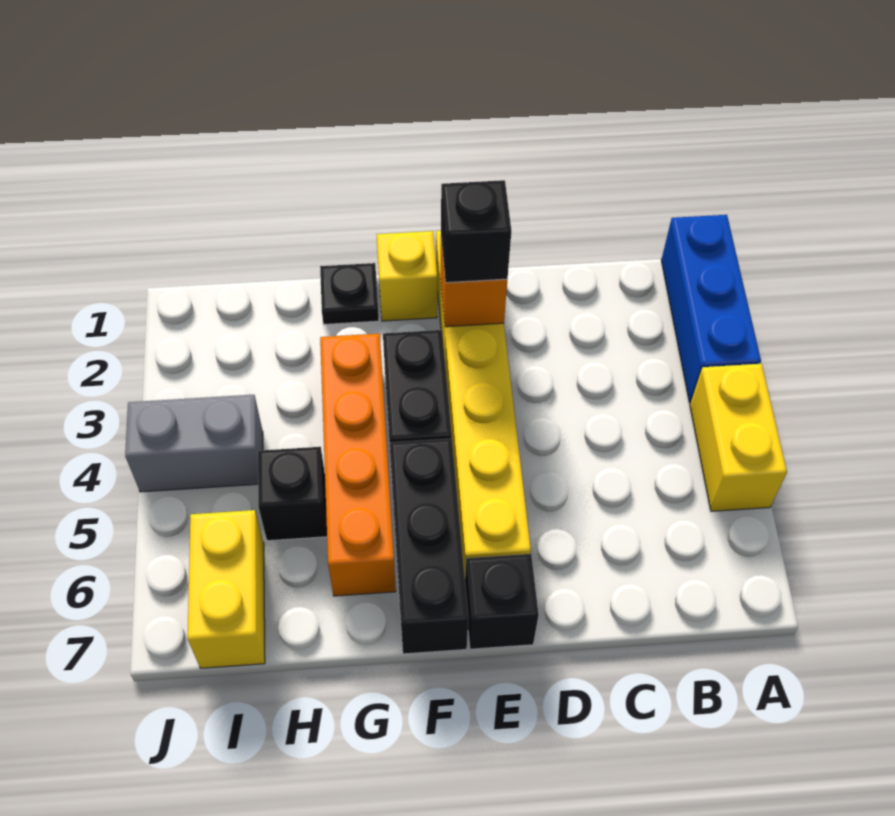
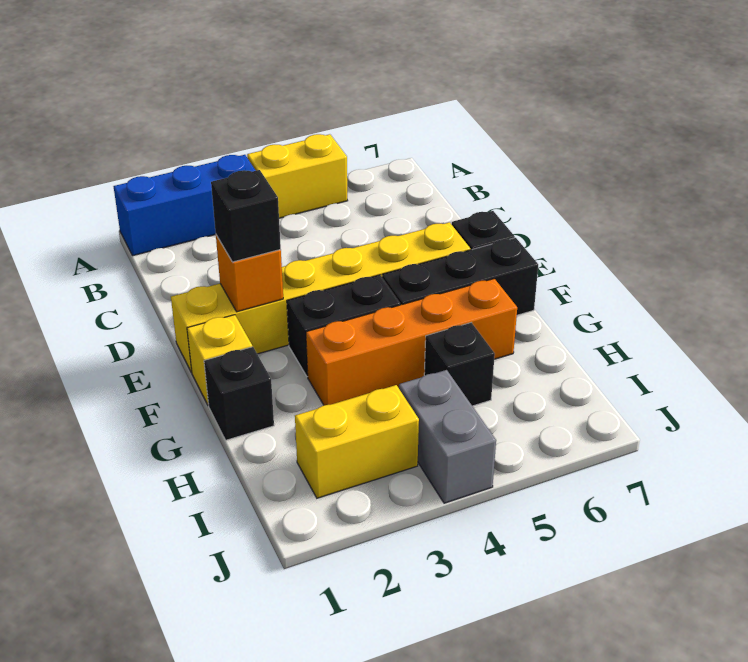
black 1x1 plate [320,263,379,324] -> black 1x1 brick [204,347,274,440]
yellow 1x2 brick [188,510,265,668] -> yellow 1x2 brick moved to [295,385,419,498]

